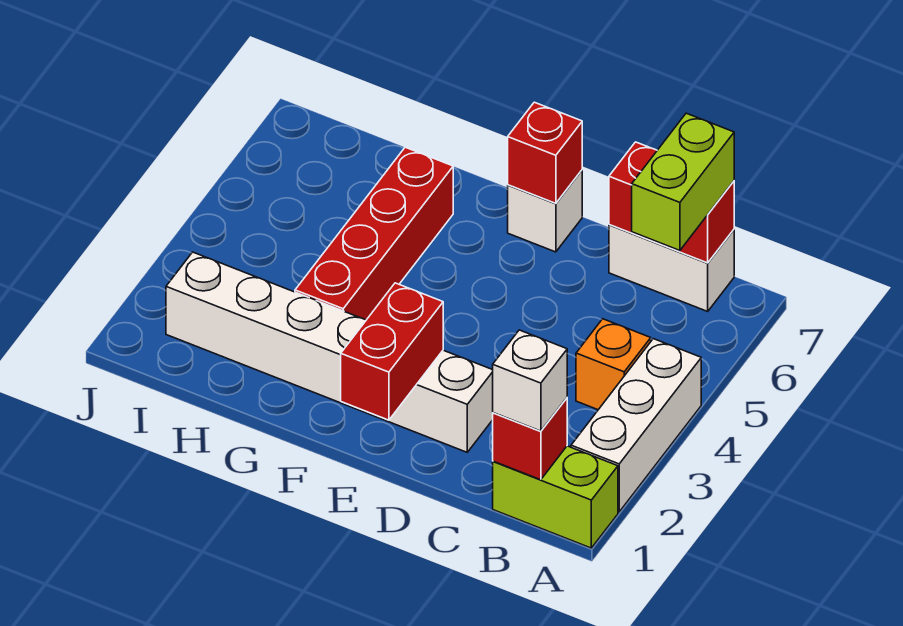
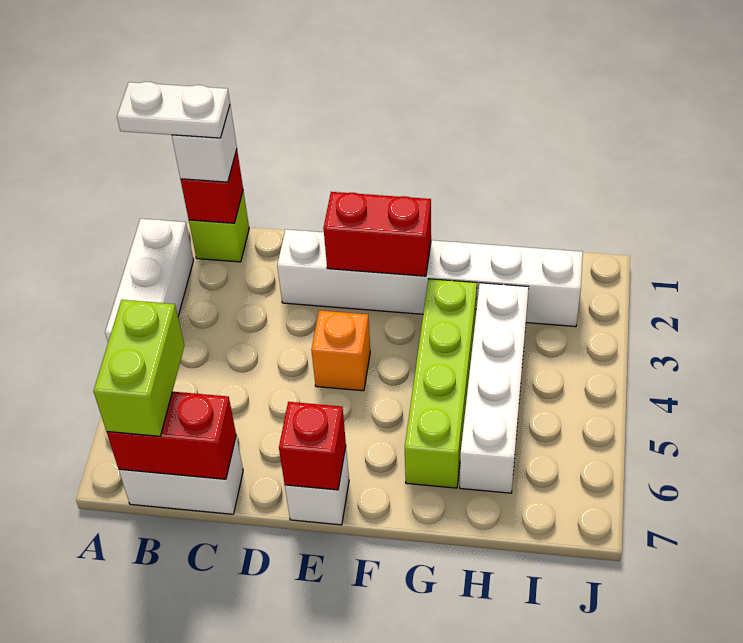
lime 1x2 brick [493,446,618,548] -> lime 1x1 brick [189,191,249,262]
none -> white 1x2 plate [117,82,230,138]
orange 1x1 brick [576,319,651,410] -> orange 1x1 brick moved to [311,310,370,391]
red 1x2 brick [341,283,443,420] -> red 1x2 brick turned to [323,192,431,276]
red 1x4 brick [295,147,453,320] -> lime 1x4 brick [405,279,477,488]
none -> white 1x4 brick [460,283,529,493]

